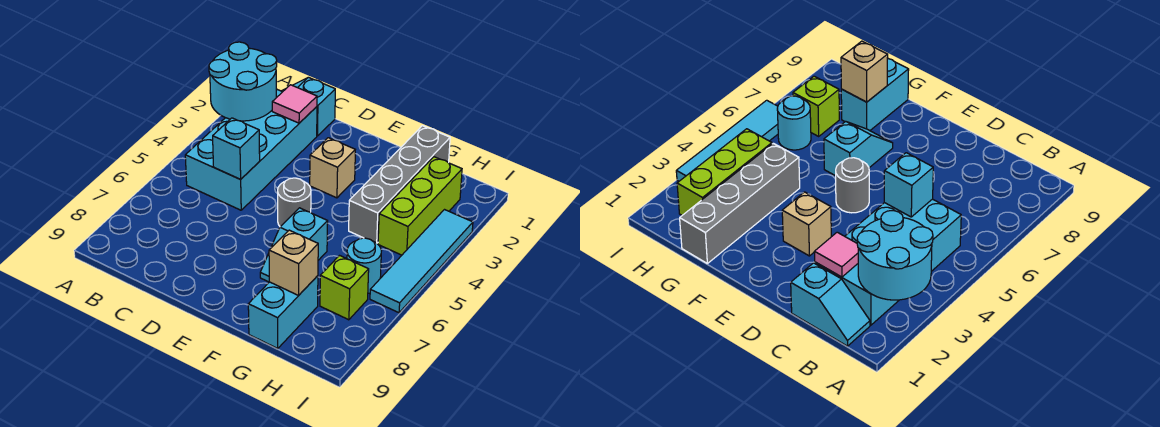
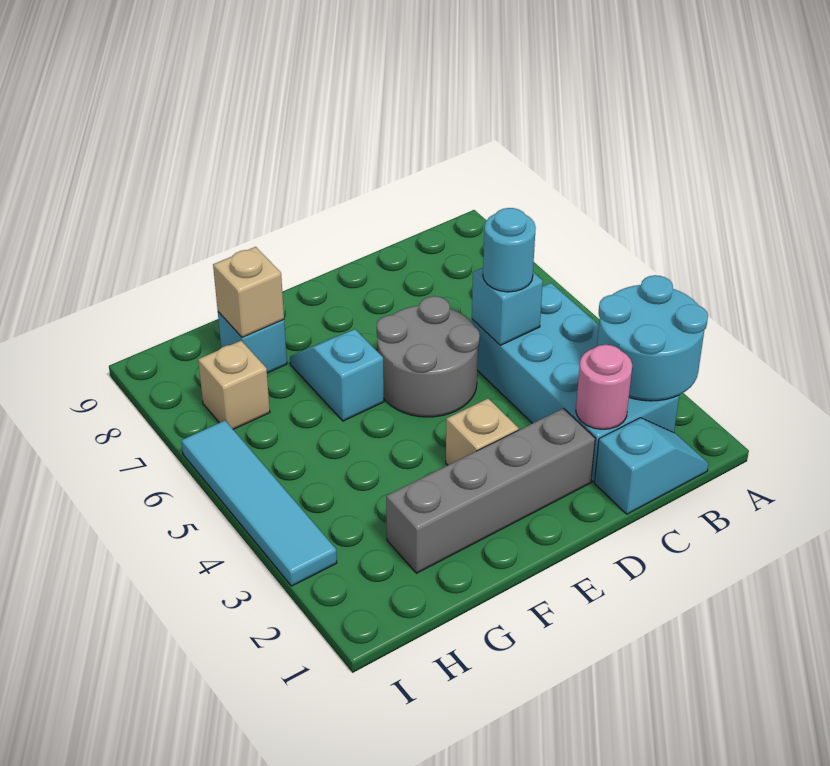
pink 1x1 tile [272,85,317,123] -> pink 1x1 round brick [576,345,632,429]
grey 1x1 round brick [278,178,311,227] -> grey 2x2 round brick [377,296,480,417]
grey 1x4 brick [349,126,450,243] -> grey 1x4 brick turned to [386,408,595,573]
cyan 1x2 brick [248,276,318,348] -> cyan 1x1 brick [218,312,287,373]
lime 1x3 brick [378,157,462,255] -> none
cyan 1x1 round brick [347,238,381,293] -> cyan 1x1 round brick moved to [483,208,536,292]
lime 1x1 brick [320,256,369,320] -> tan 1x1 brick [198,341,270,429]

